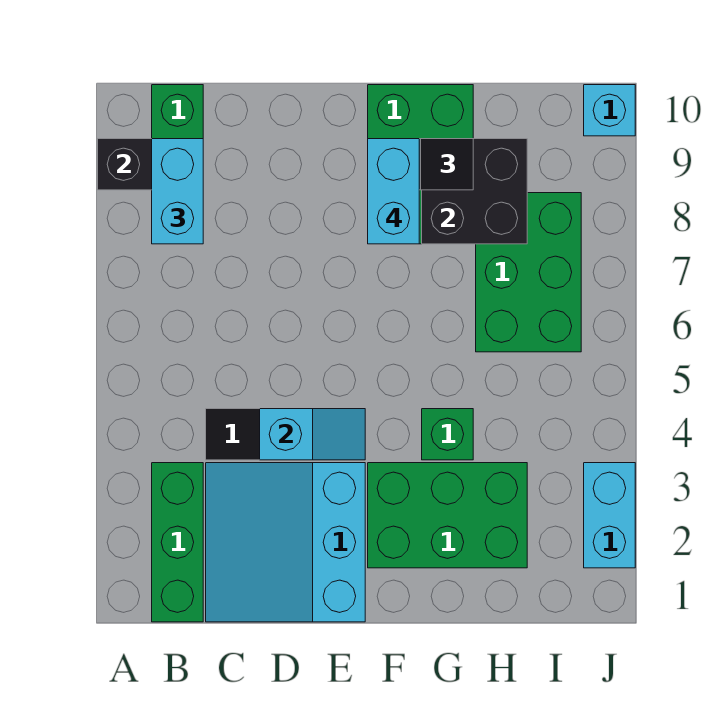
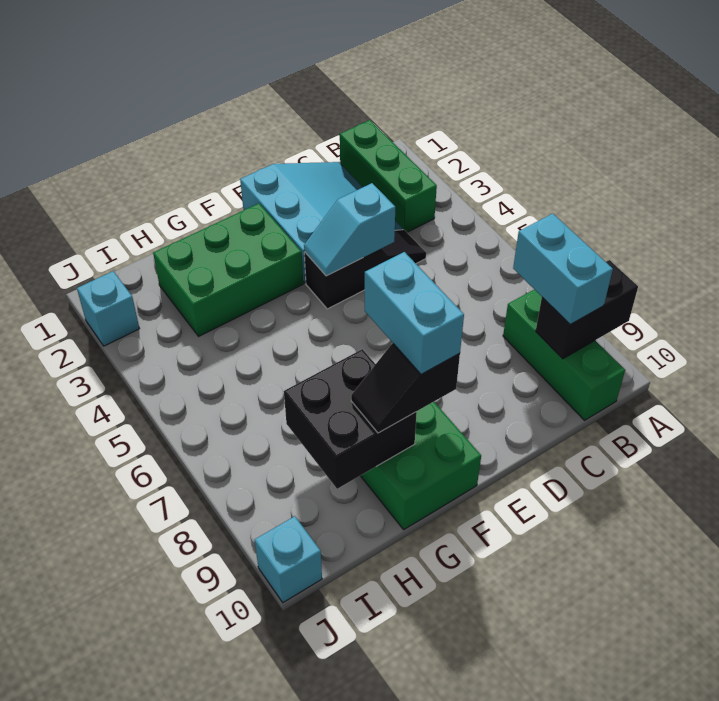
green 1x1 brick [422,409,473,460] -> none
green 2x3 brick [476,193,581,352] -> none
cyan 1x2 brick [584,463,635,568] -> cyan 1x1 brick [77,271,140,346]

